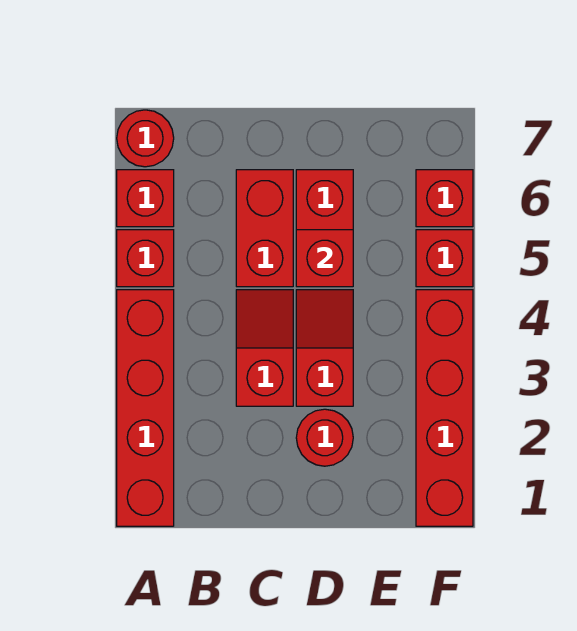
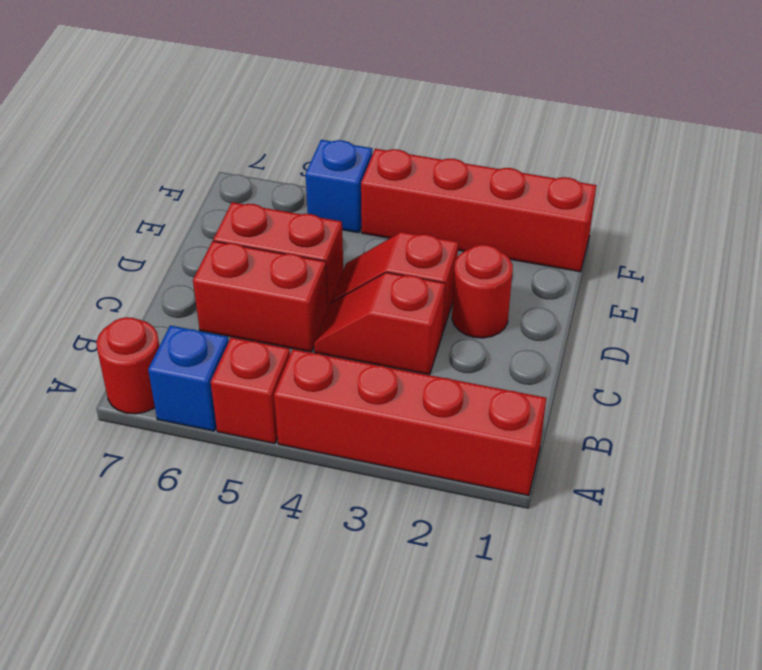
red 1x1 brick [117,170,174,227] -> blue 1x1 brick [148,325,229,431]
red 1x1 brick [296,230,353,287] -> none
red 1x1 brick [416,230,473,287] -> blue 1x1 brick [306,140,372,233]
red 1x1 brick [416,170,473,227] -> none

